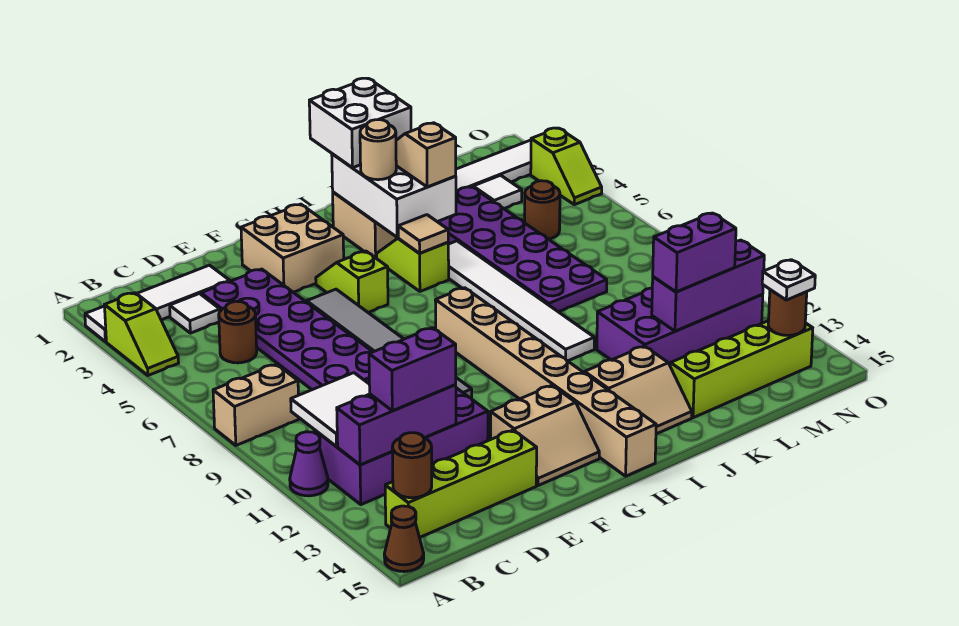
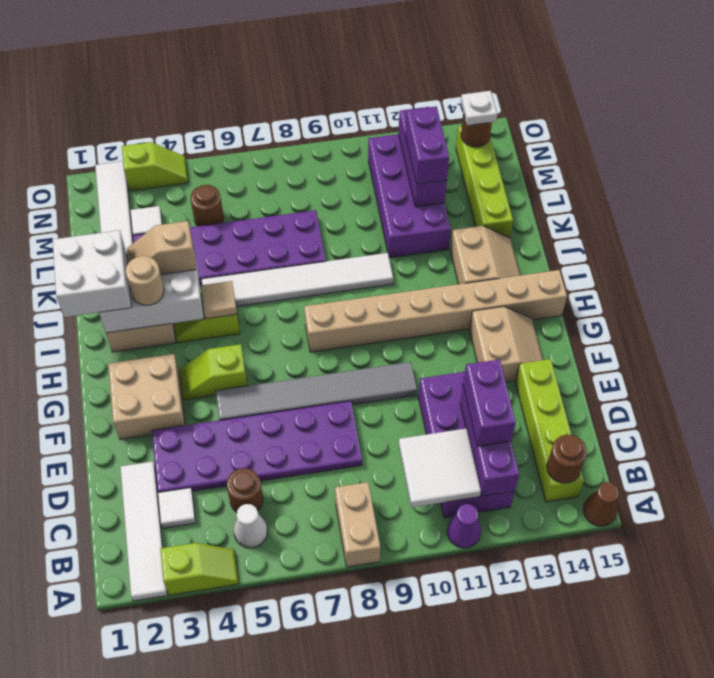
none -> white 1x1 cone [234,504,267,548]

